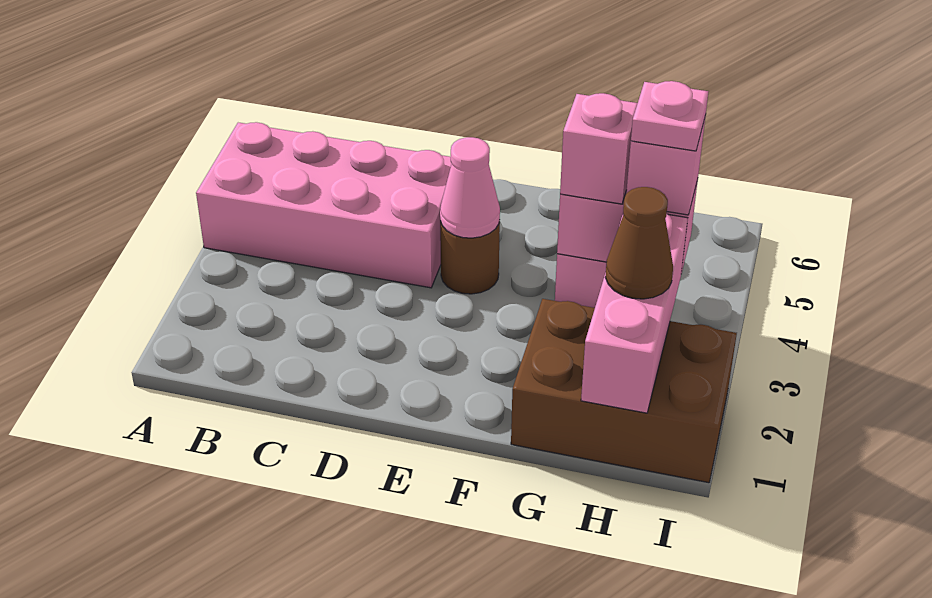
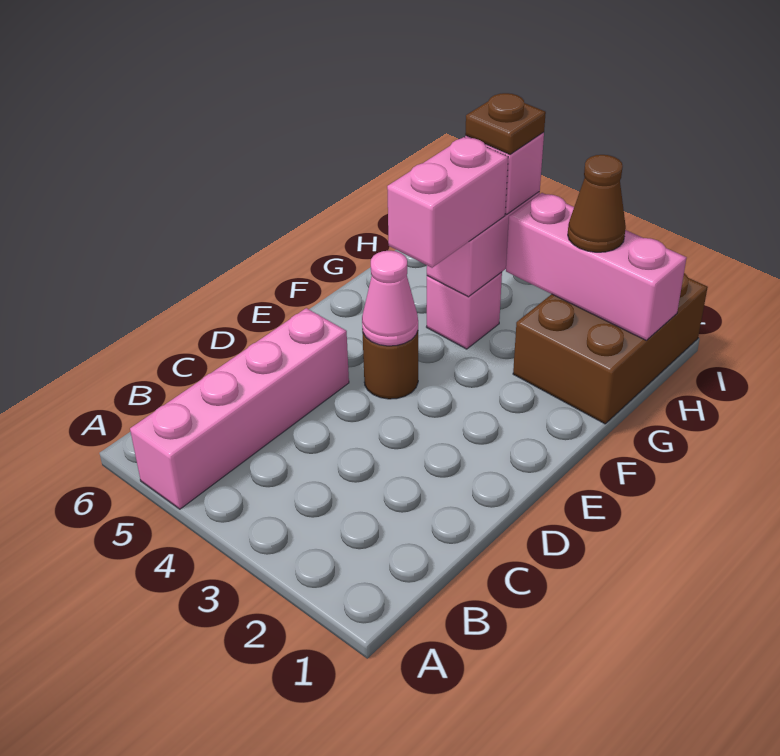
pink 2x4 brick [196,122,452,288] -> pink 1x4 brick [130,308,349,509]
pink 1x1 brick [560,93,638,204] -> pink 1x2 brick [387,137,508,268]
pink 1x1 plate [631,81,708,151] -> brown 1x1 plate [465,93,546,154]

